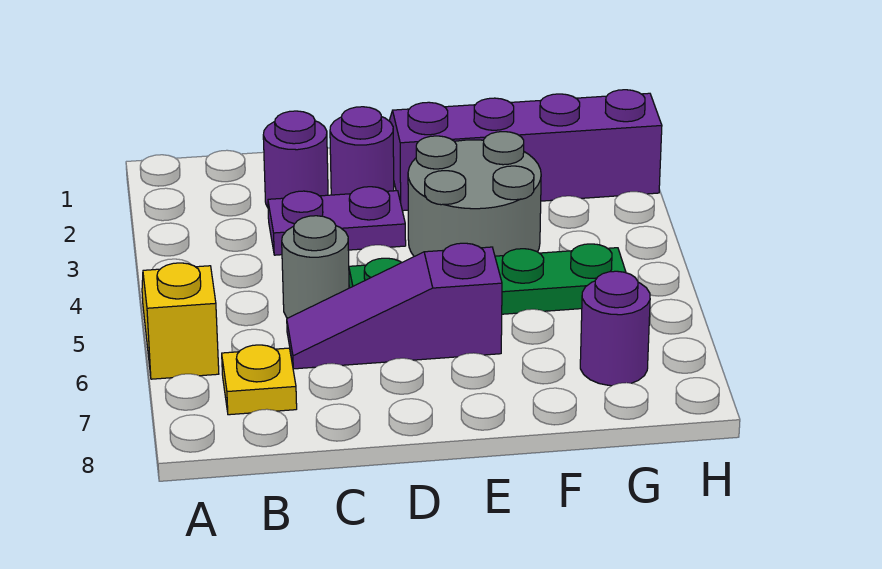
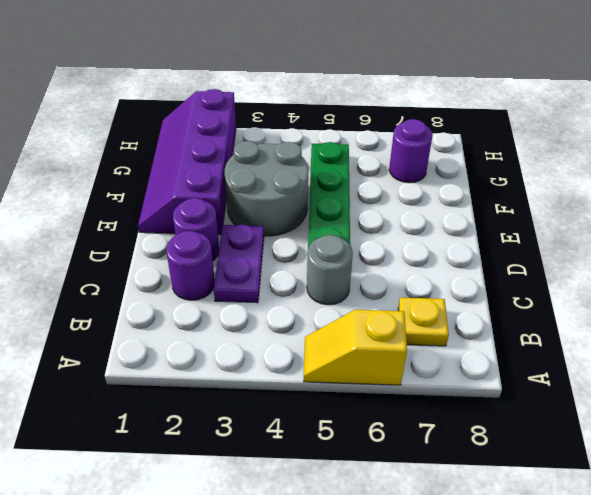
purple 1x3 slope [287,243,502,369] -> none

